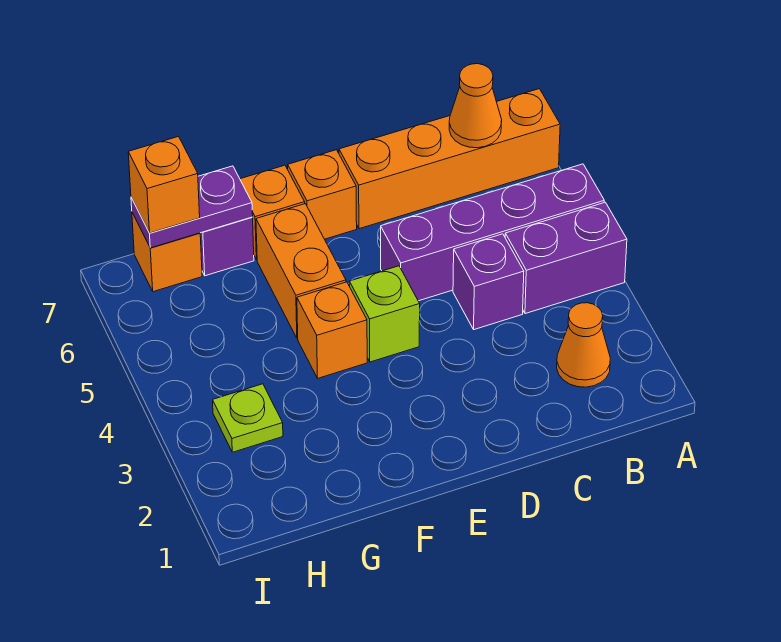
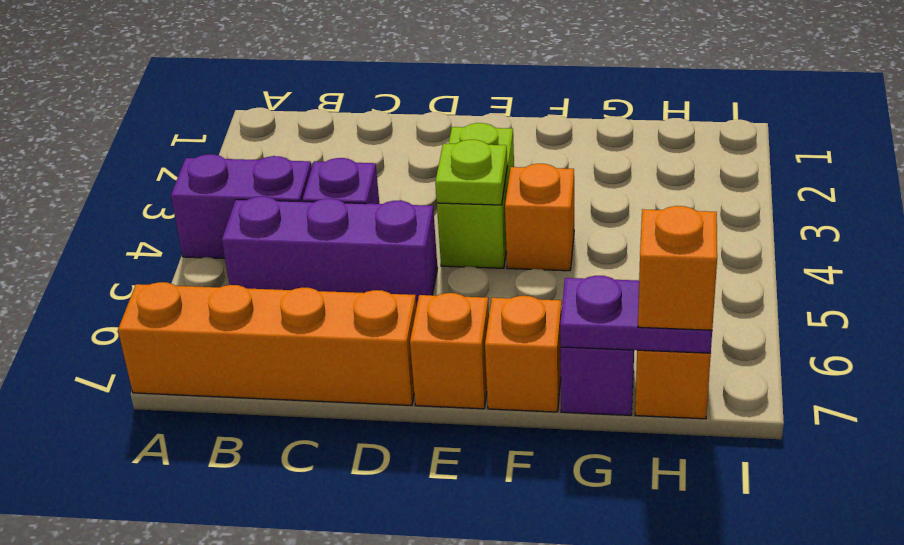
purple 1x4 brick [381,164,604,301] -> purple 1x3 brick [222,196,437,306]
orange 1x1 cone [557,303,610,387] -> none
orange 1x1 cone [449,64,502,148] -> none
lime 1x1 brick [349,266,420,362] -> lime 1x2 brick [437,123,514,268]
orange 1x2 brick [256,204,346,338] -> none
lime 1x1 plate [213,384,283,452] -> lime 1x1 plate moved to [435,140,507,205]

